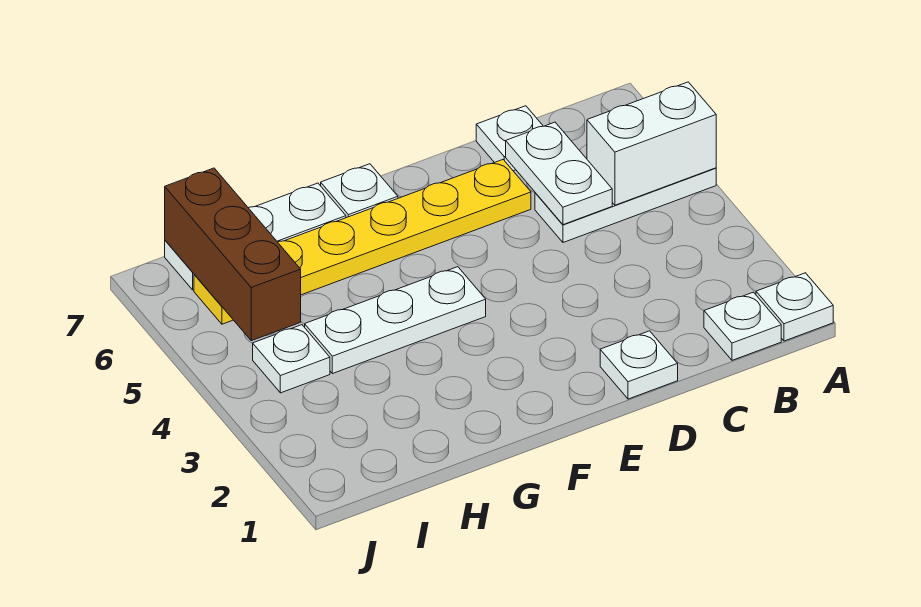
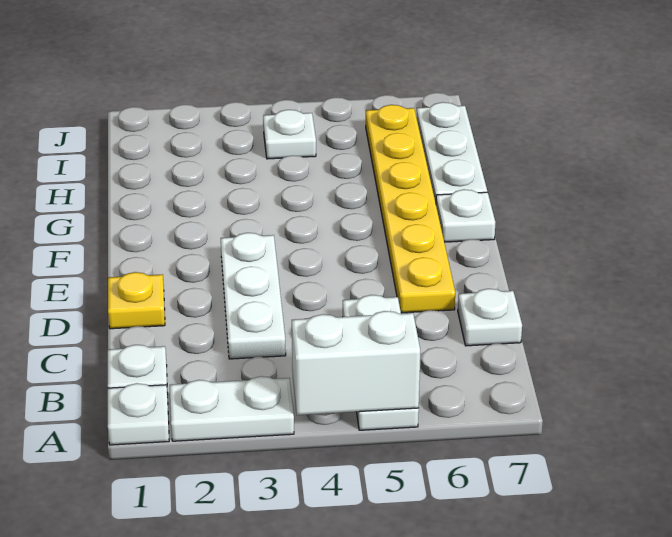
white 1x2 brick [587,82,716,205] -> white 1x2 brick turned to [292,311,420,415]
white 1x2 plate [506,122,612,225] -> white 1x2 plate moved to [170,376,294,441]
white 1x1 plate [600,331,678,399] -> yellow 1x1 plate [108,272,165,329]
white 1x3 plate [305,267,486,374] -> white 1x3 plate moved to [221,233,286,359]
brown 1x3 brick [165,168,301,341] -> none

